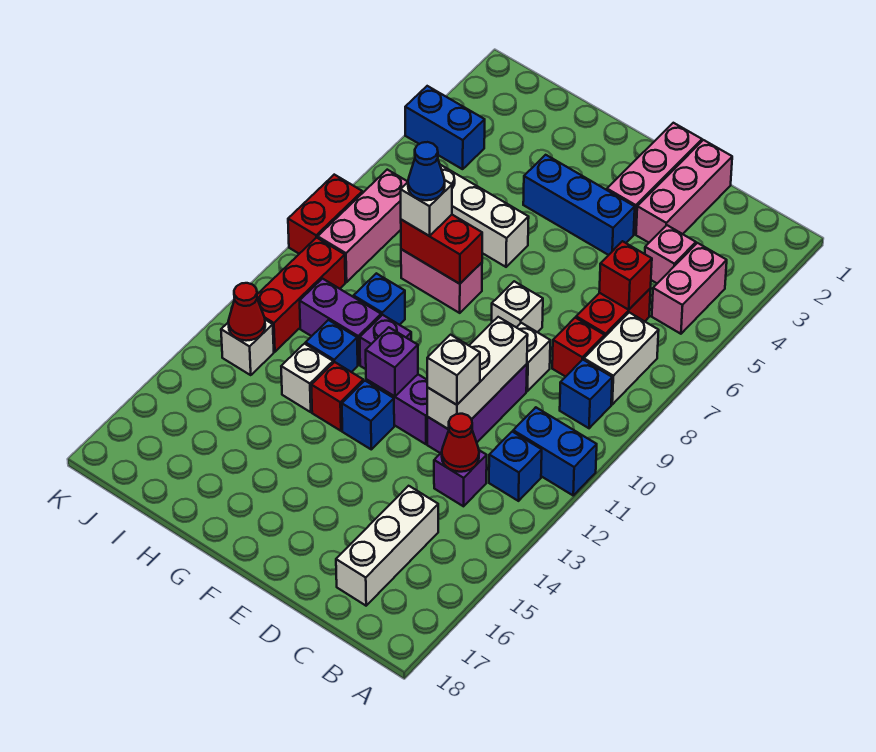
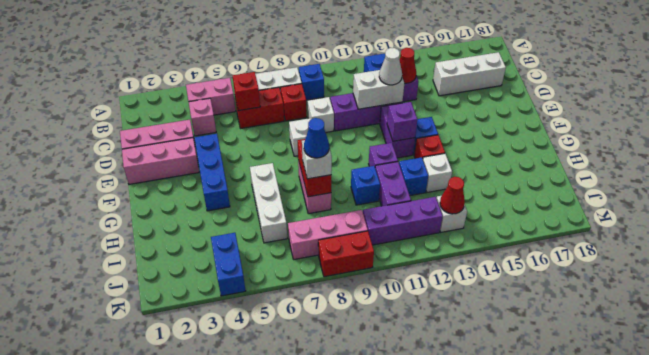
blue 1x2 brick [513,407,597,495] -> none
white 1x3 brick [427,317,528,429] -> white 1x2 brick [353,70,404,109]
white 1x1 brick [427,335,480,405] -> white 1x1 cone [379,48,402,85]
red 1x3 brick [257,237,345,352] -> purple 1x3 brick [363,197,443,245]

